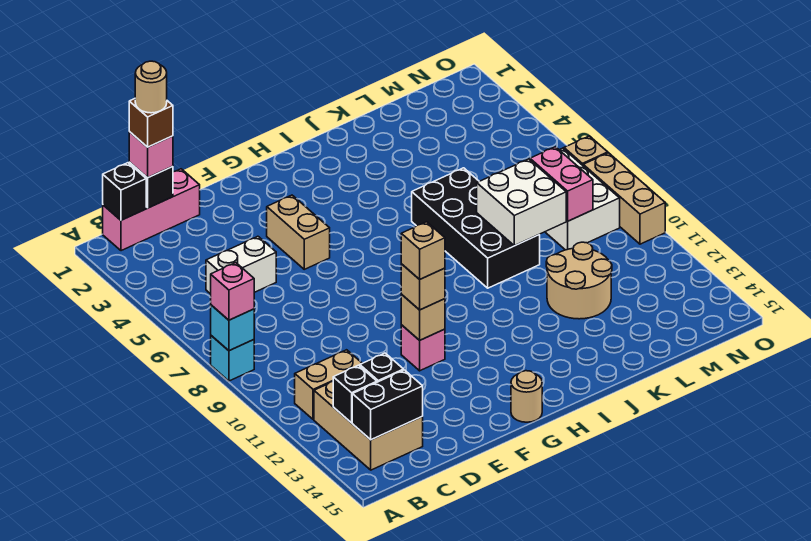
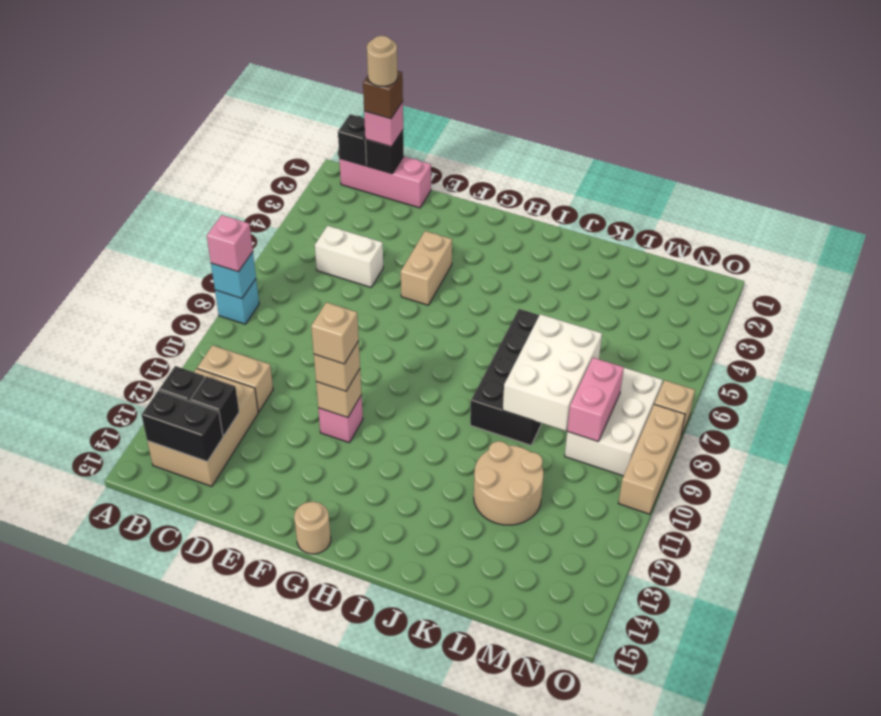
white 2x2 brick [477,159,566,246] -> white 2x3 brick [503,314,602,431]

